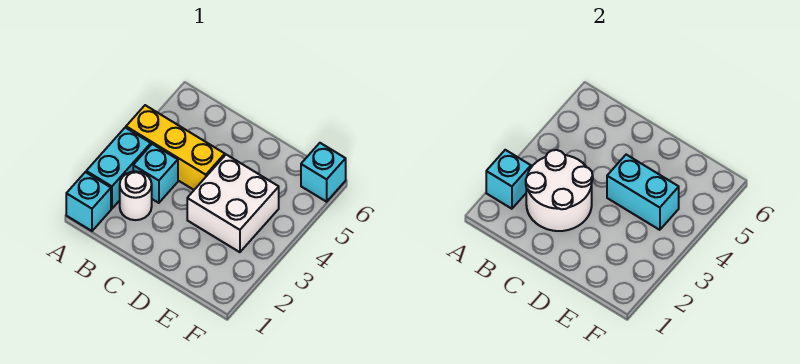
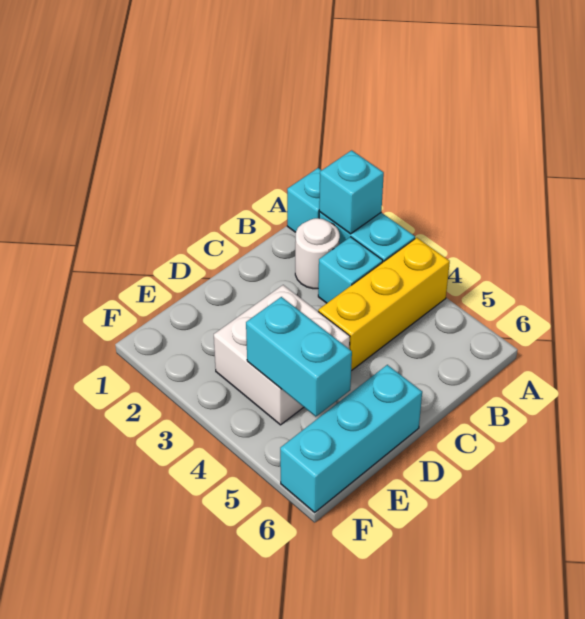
white 2x2 round brick [526,150,593,231] -> none
cyan 1x2 brick [607,155,679,230] -> cyan 1x2 brick turned to [246,297,352,417]
cyan 1x1 brick [301,143,346,202] -> cyan 1x3 brick [280,365,422,512]

